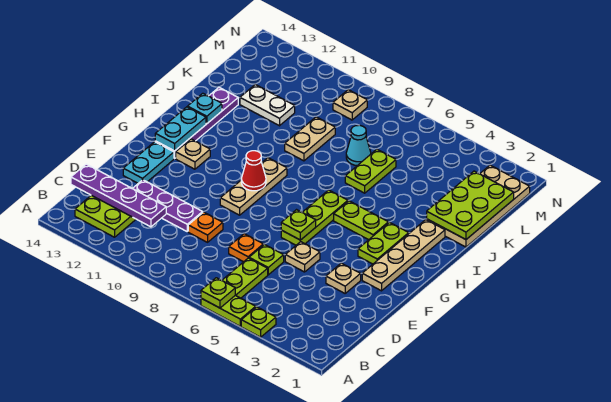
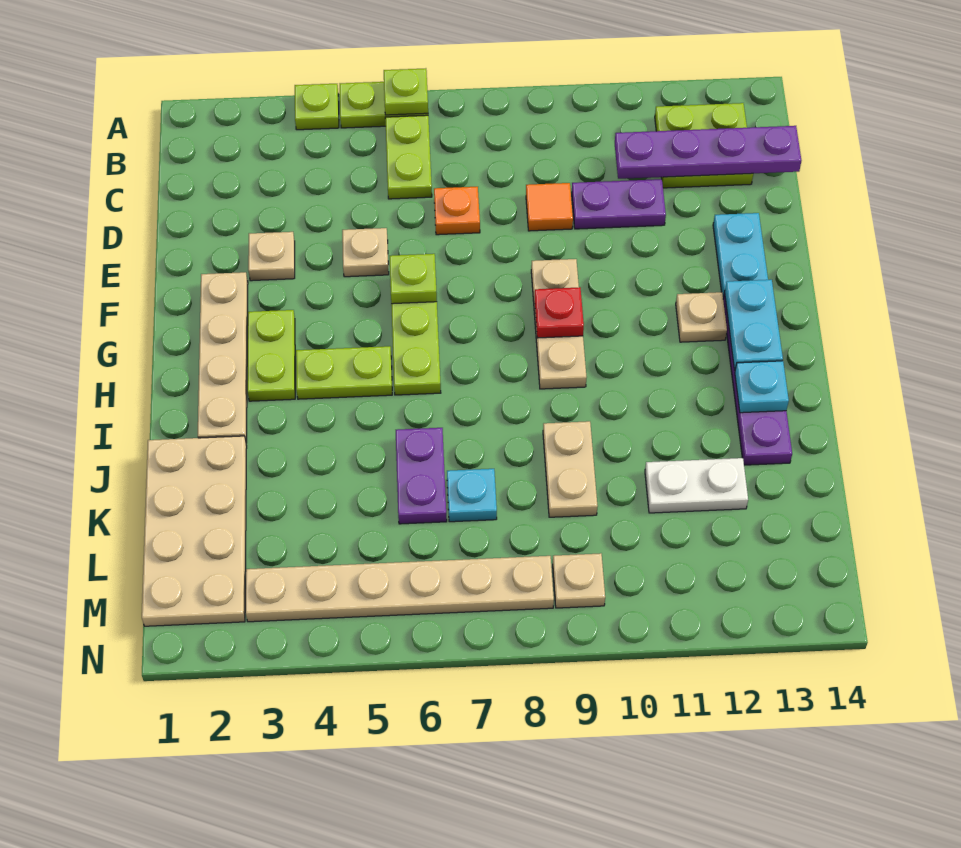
lime 1x1 plate [249,245,284,275] -> none
orange 1x1 plate [188,212,223,242] -> orange 1x1 tile [526,183,573,231]
purple 1x3 plate [132,180,203,231] -> purple 1x2 plate [572,179,666,229]
red 1x1 cone [241,151,266,191] -> red 1x1 plate [535,287,584,338]
lime 2x3 plate [427,171,514,240] -> none
lime 1x2 plate [345,149,396,193] -> purple 1x2 plate [396,428,447,524]
cyan 1x1 cone [346,125,371,166] -> cyan 1x1 plate [447,469,497,522]
none -> tan 1x6 plate [246,556,554,622]

